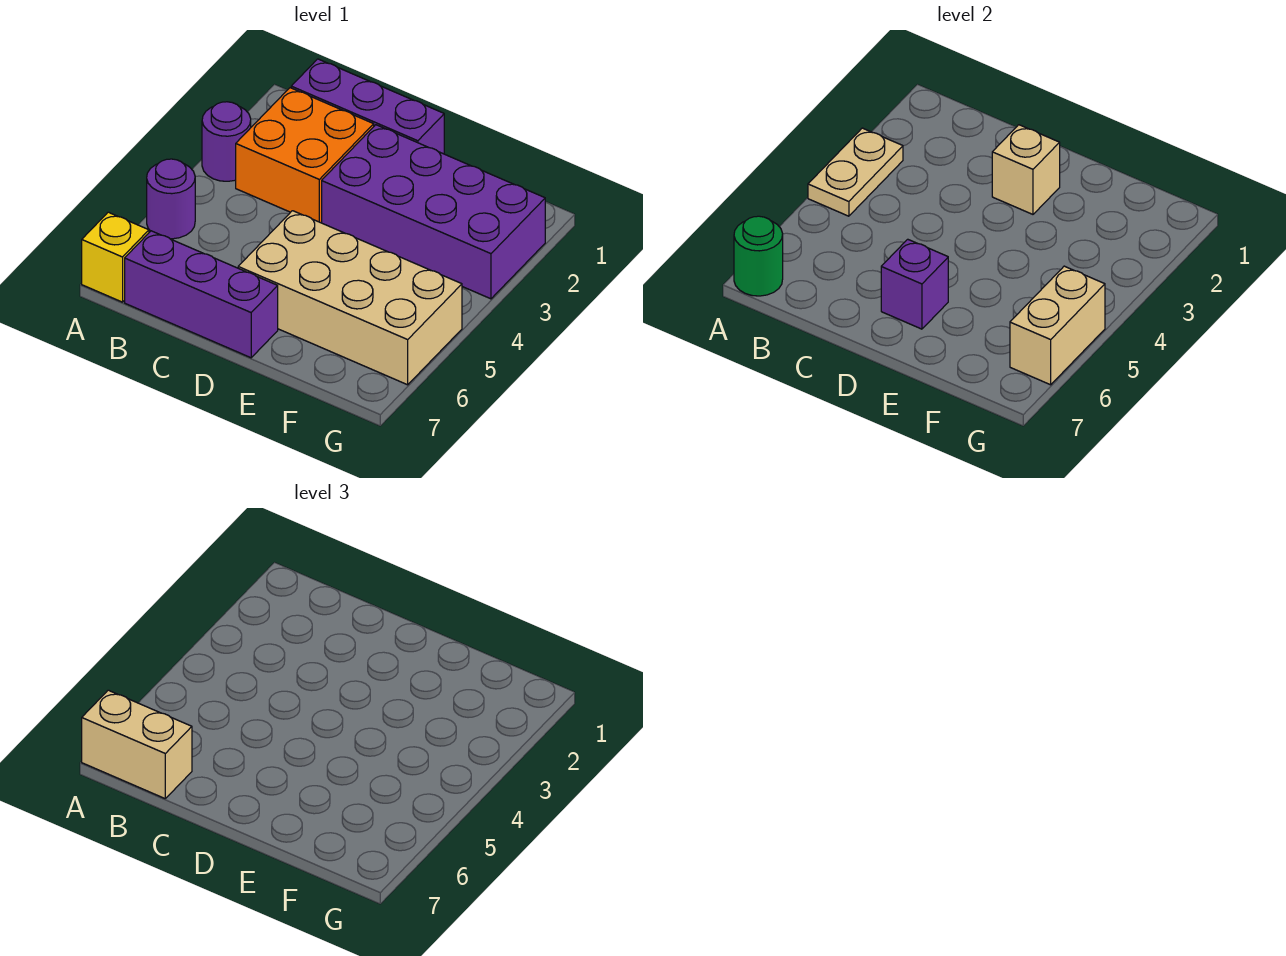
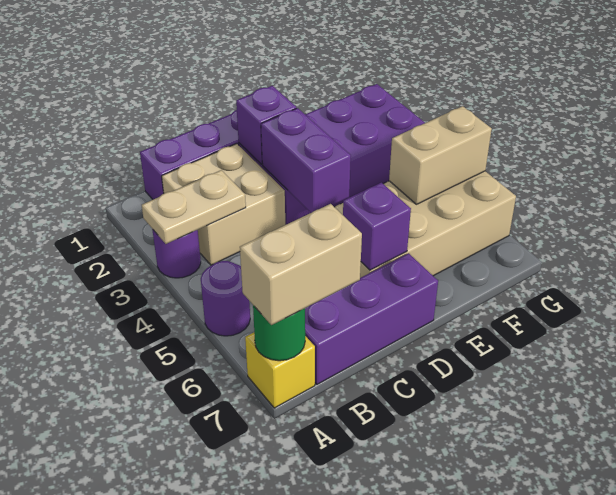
tan 1x2 plate [808,128,903,216] -> tan 1x2 plate turned to [142,170,246,244]
orange 2x2 brick [236,88,374,223] -> tan 2x2 brick [162,144,285,265]
tan 1x1 brick [992,125,1060,214] -> purple 1x1 brick [236,86,296,164]
none -> purple 1x2 brick [261,108,351,213]
tan 1x2 brick [1010,266,1105,385] -> tan 1x2 brick turned to [389,106,492,204]

